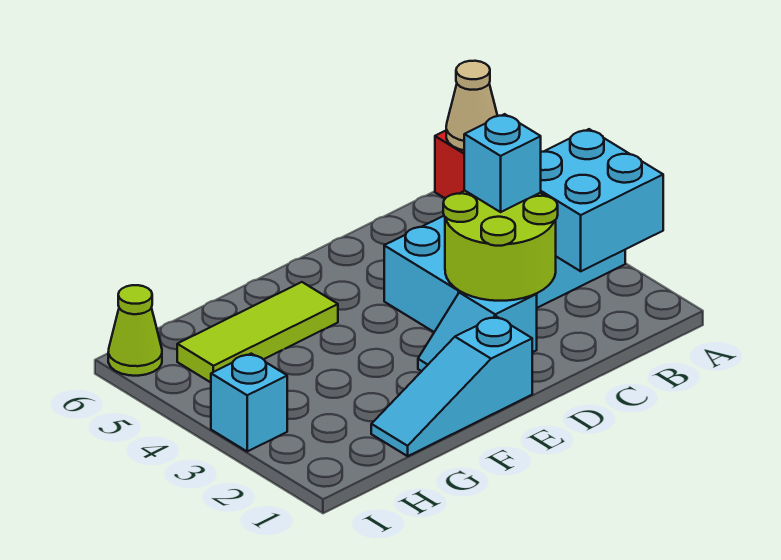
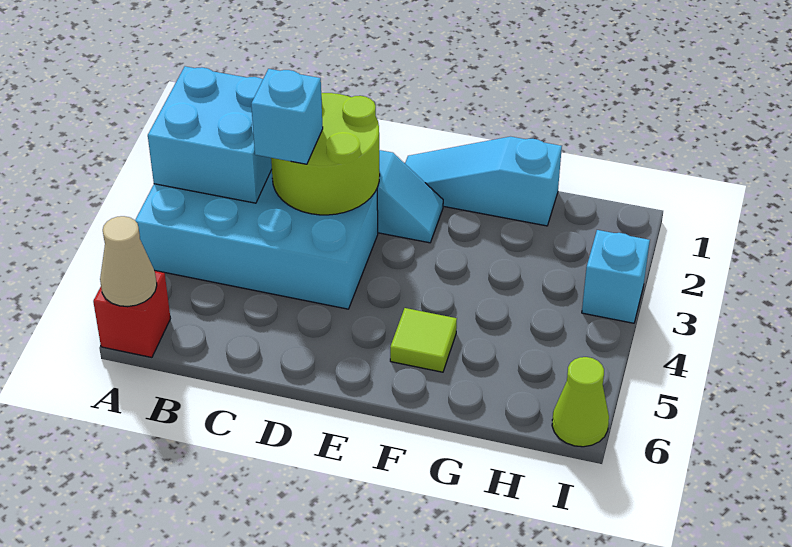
cyan 1x3 slope [371,316,532,456] -> cyan 1x3 slope turned to [405,137,562,226]
lime 1x3 tile [177,282,338,382] -> lime 1x1 tile [390,308,457,372]

